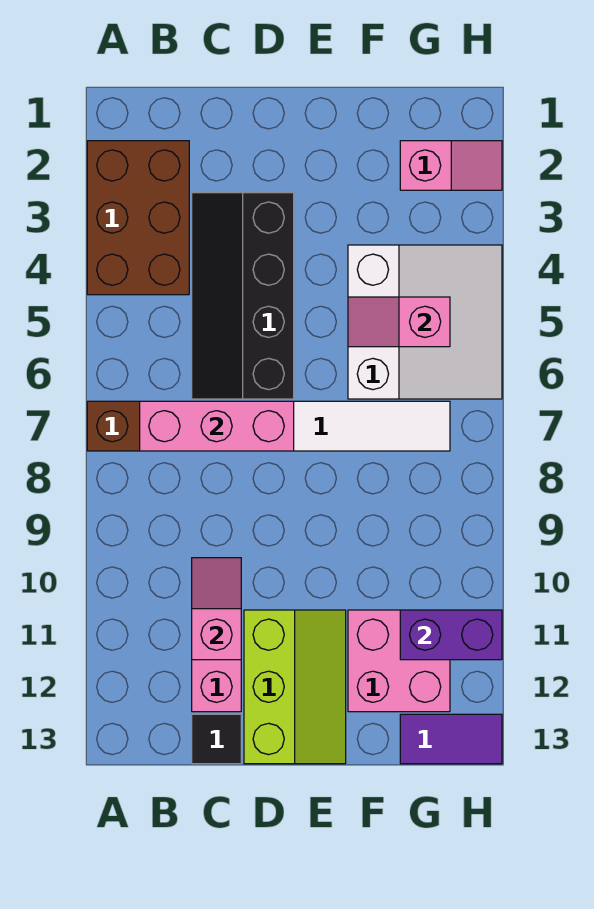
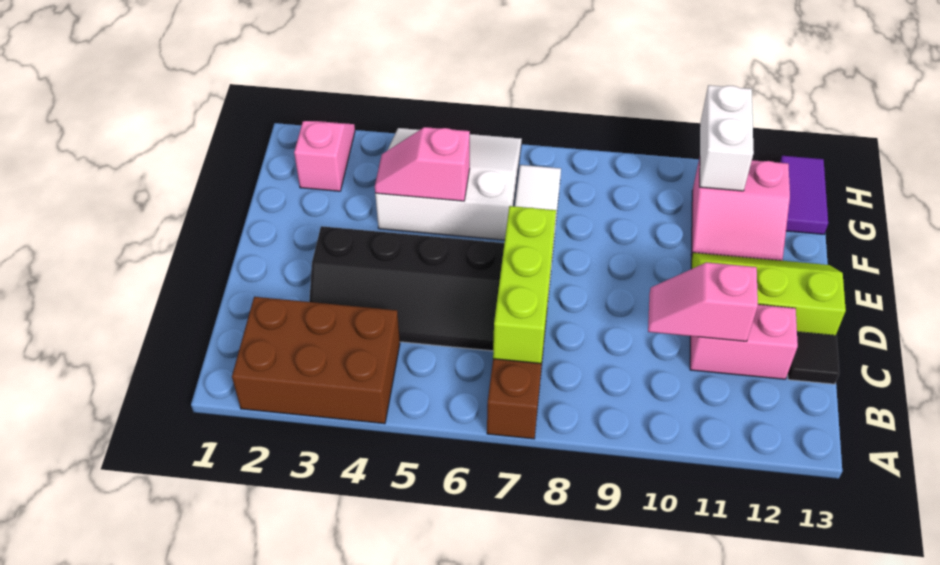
pink 1x3 brick [140,401,294,451] -> lime 1x3 brick [493,206,556,364]
pink 1x2 slope [348,297,450,347] -> pink 1x2 slope turned to [375,127,470,201]
pink 2x2 brick [348,610,450,712] -> pink 2x2 slope [691,158,790,261]
purple 1x2 brick [400,610,502,660] -> white 1x2 brick [700,85,754,191]

